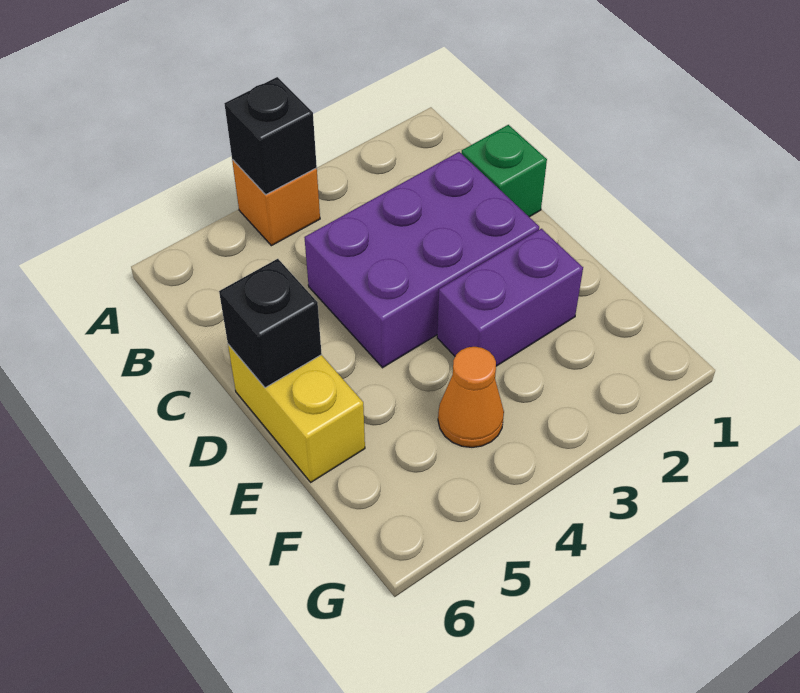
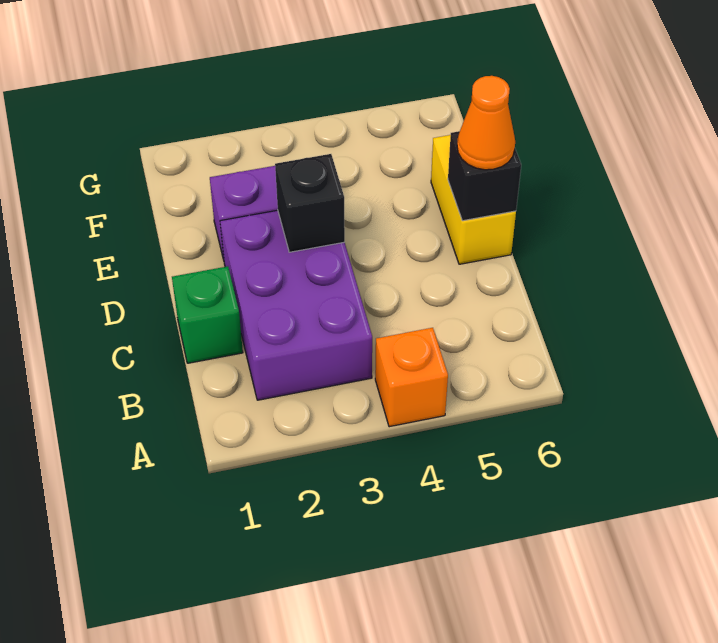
black 1x1 brick [224,77,317,195] -> black 1x1 brick moved to [275,154,345,252]
purple 2x3 brick [304,152,539,368] -> purple 2x3 brick turned to [220,210,372,400]
orange 1x1 cone [438,347,504,447] -> orange 1x1 cone moved to [457,76,515,170]

